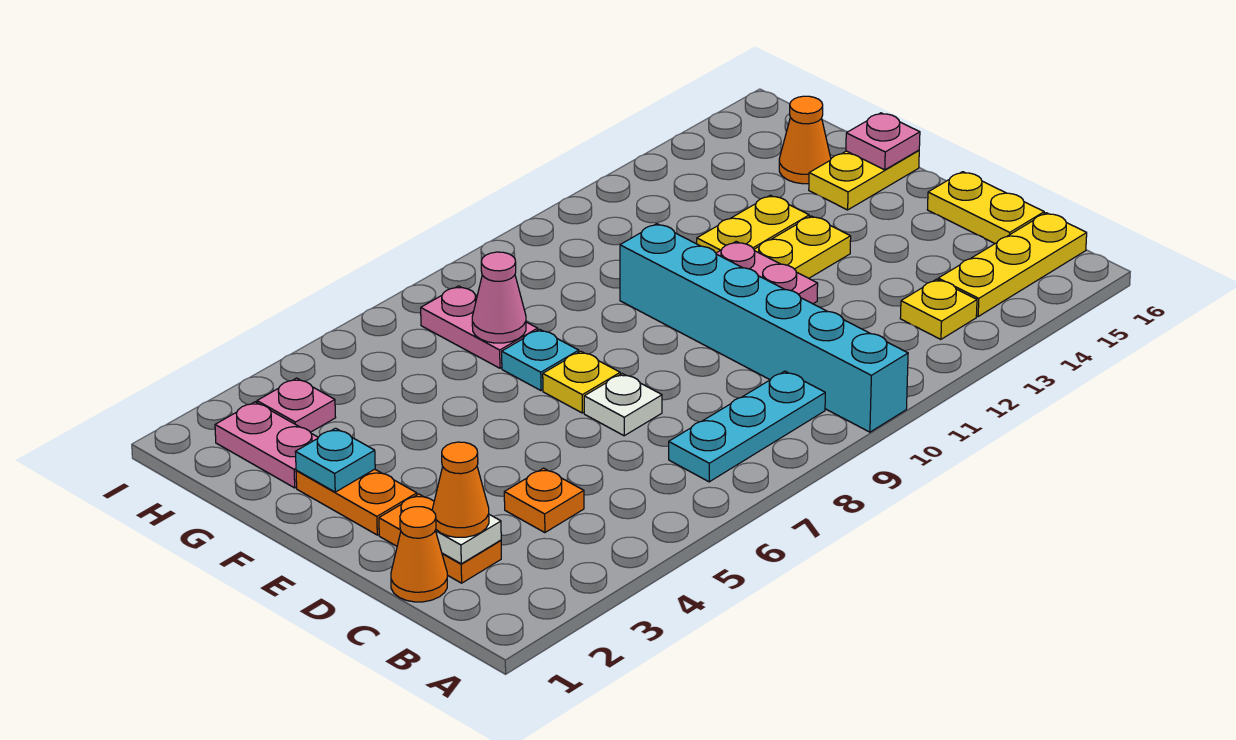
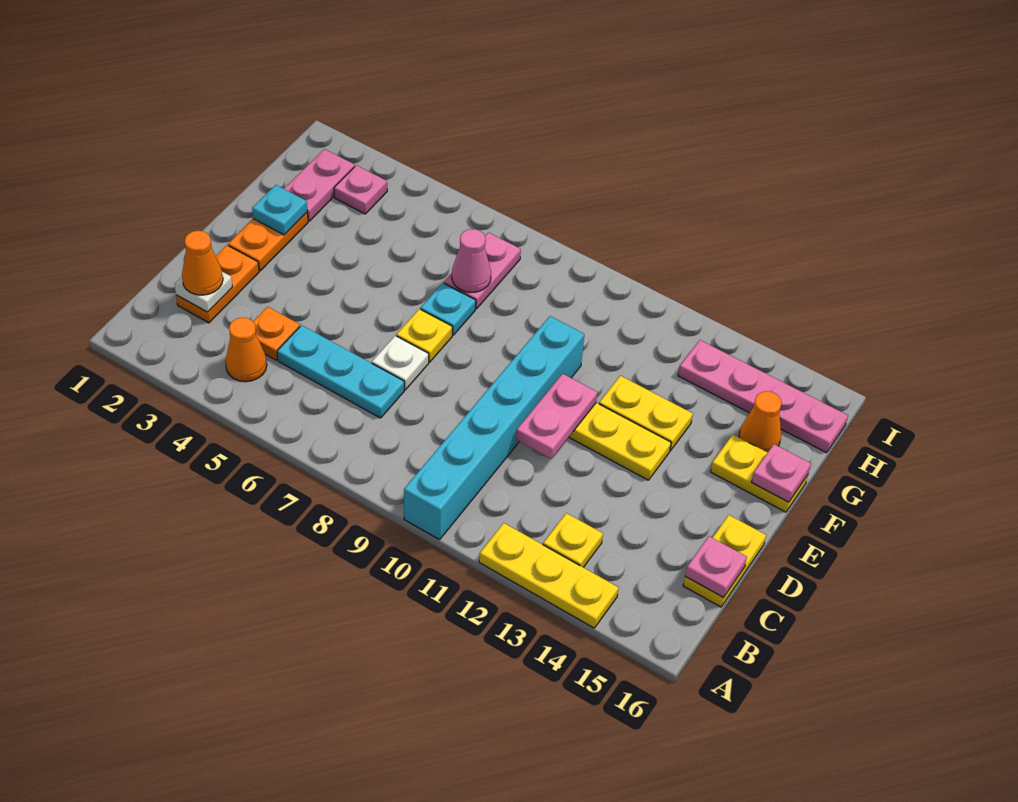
cyan 1x3 plate [669,371,825,482] -> cyan 1x3 plate moved to [277,325,404,418]
yellow 1x3 plate [938,213,1087,317] -> yellow 1x3 plate moved to [479,523,619,628]
orange 1x1 cone [391,507,447,602] -> orange 1x1 cone moved to [225,318,267,382]
none -> pink 1x1 plate [685,536,747,598]
none -> pink 1x4 plate [678,340,848,453]

